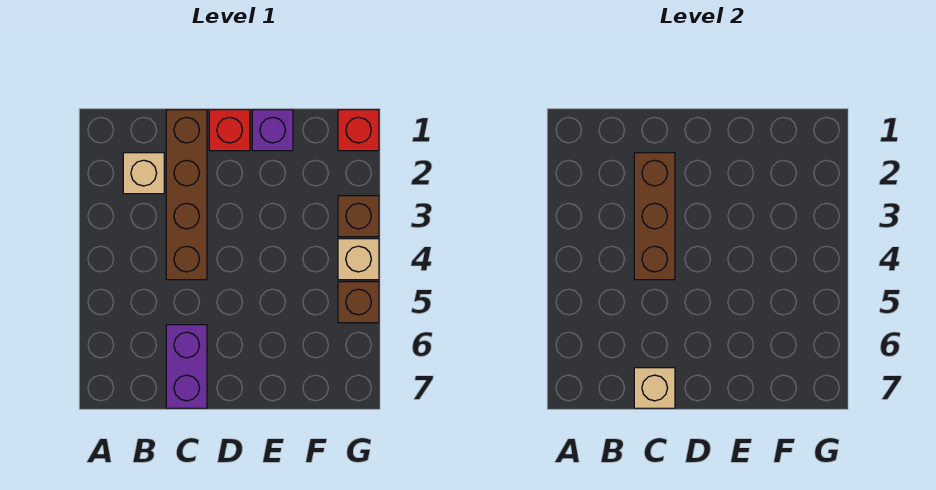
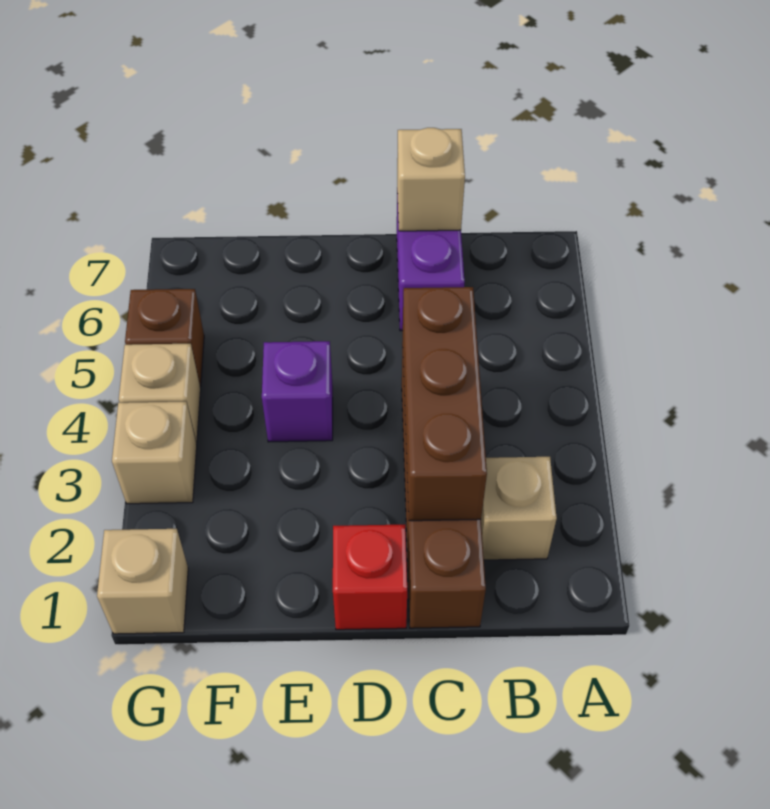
purple 1x1 brick [252,110,293,151] -> purple 1x1 brick moved to [262,341,333,442]
red 1x1 brick [338,110,379,151] -> tan 1x1 brick [97,529,188,634]
brown 1x1 brick [338,196,379,237] -> tan 1x1 brick [112,402,197,504]

